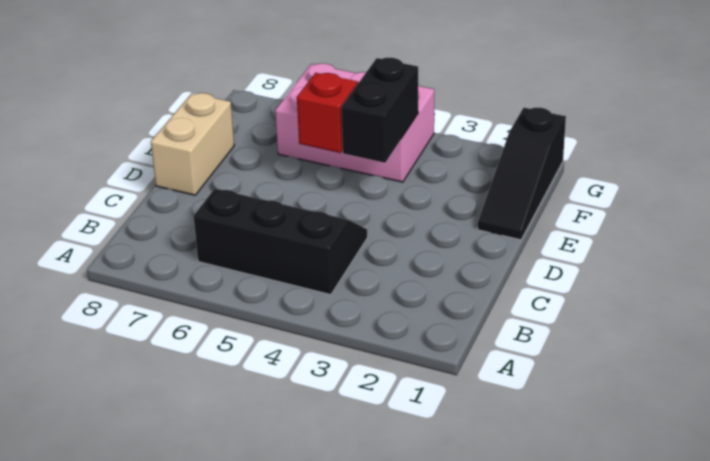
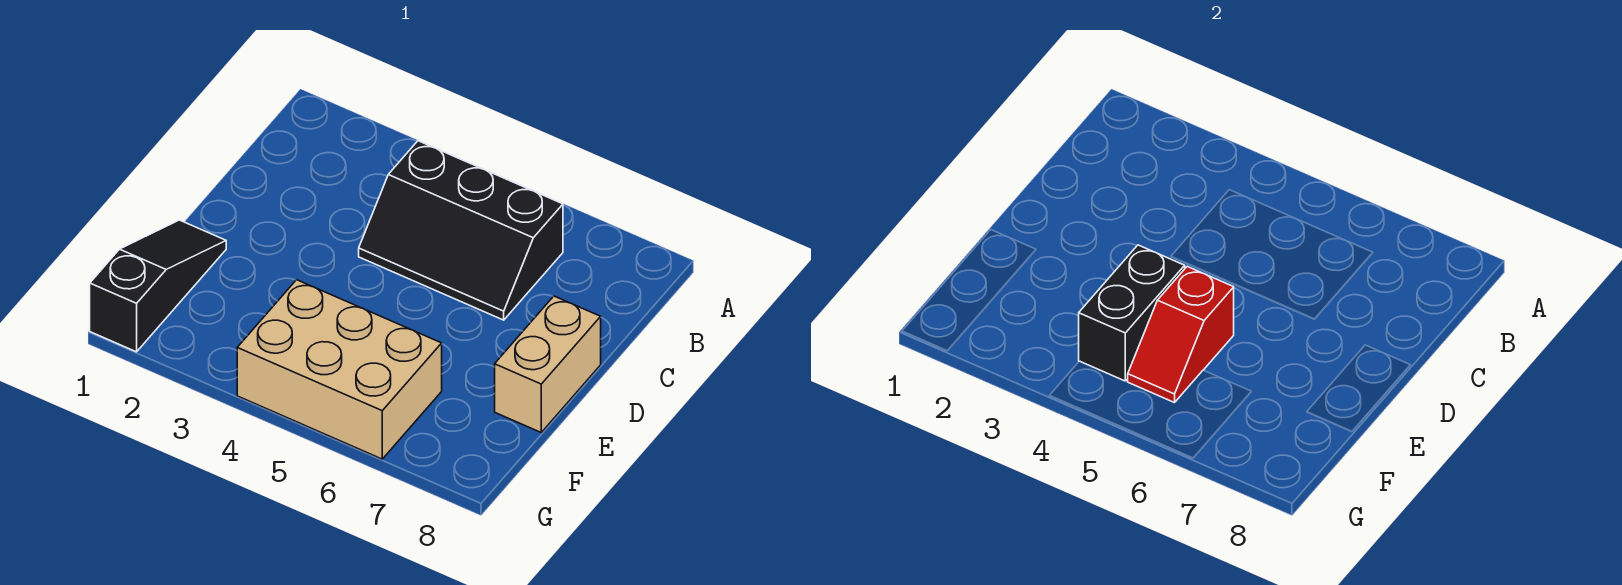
pink 2x3 brick [275,63,434,182] -> tan 2x3 brick [237,280,442,459]

